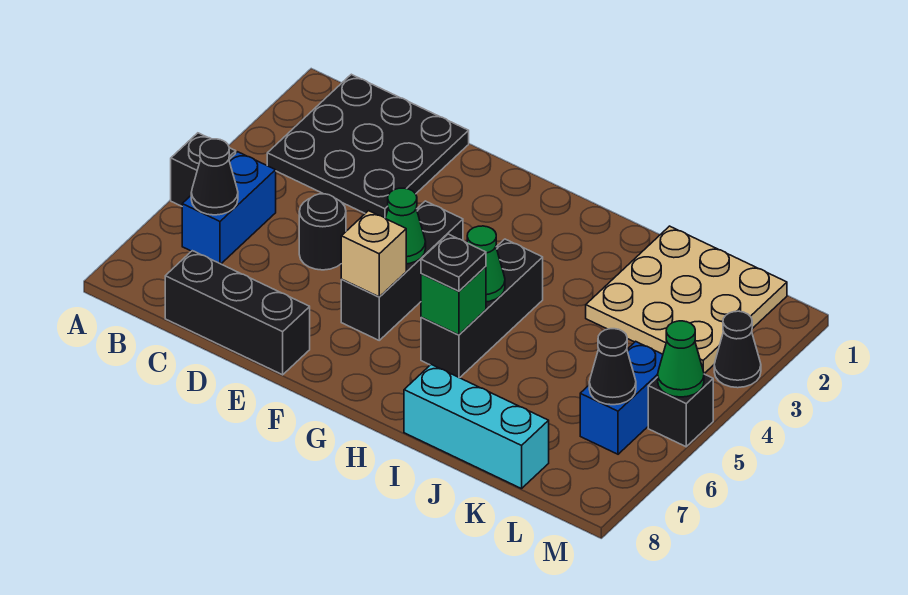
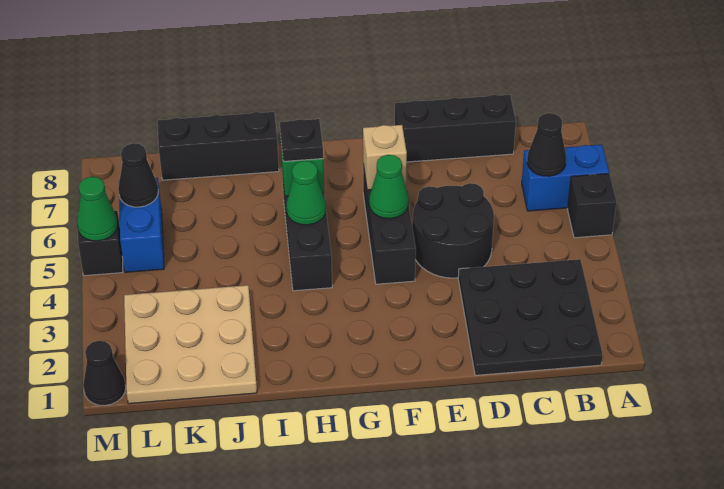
blue 1x2 brick [182,152,276,264] -> blue 1x2 brick turned to [522,145,609,211]
black 1x1 round brick [299,194,346,270] -> black 2x2 round brick [412,183,494,278]
cyan 1x3 brick [404,364,549,489] -> black 1x3 brick [157,112,279,180]
black 1x1 cone [714,311,761,388] -> black 1x1 cone moved to [83,341,126,406]

